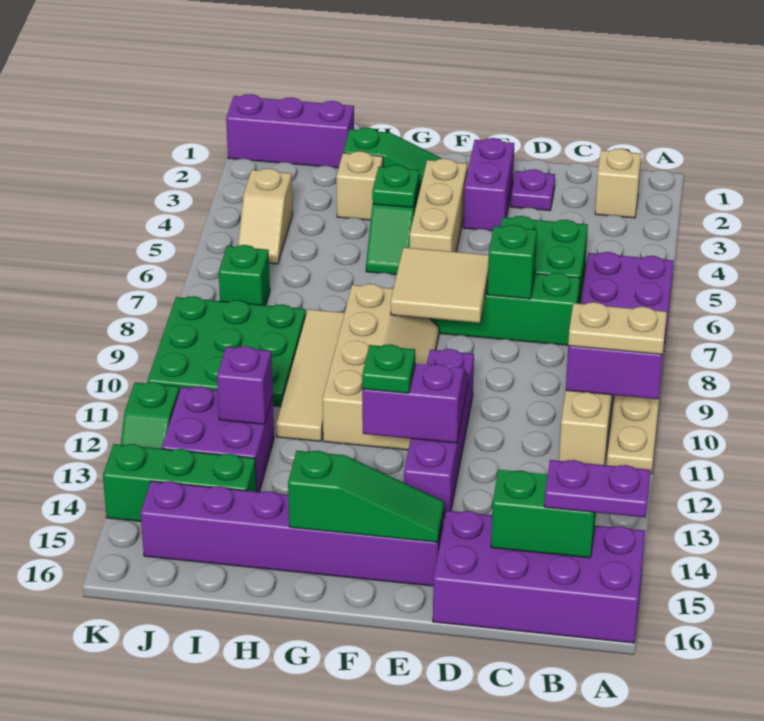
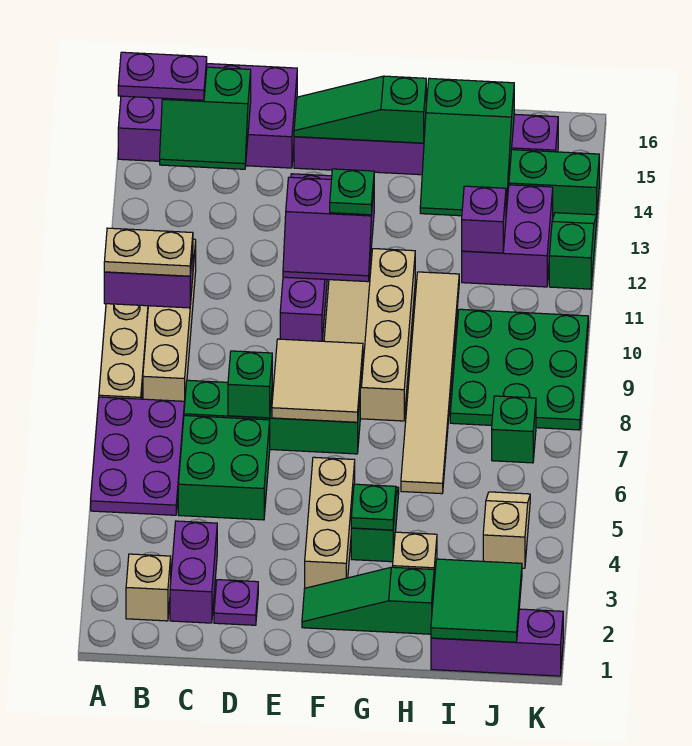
purple 1x2 brick [463,138,514,231] -> purple 1x2 brick moved to [170,521,217,623]
tan 1x4 tile [276,309,344,441] -> tan 1x6 tile [401,272,459,494]
none -> green 2x3 slope [420,78,514,216]
none -> green 2x2 tile [431,559,522,642]

